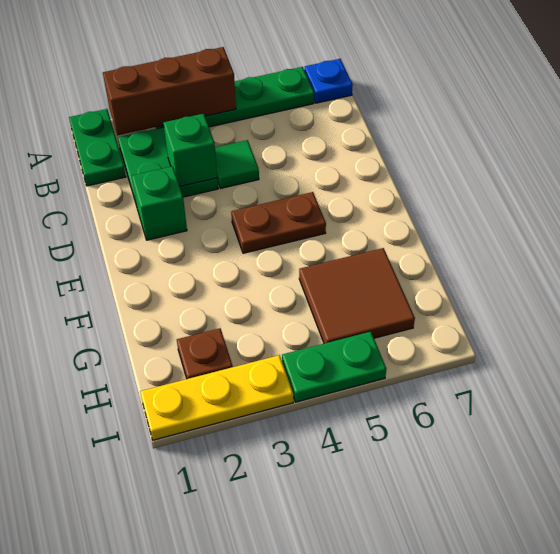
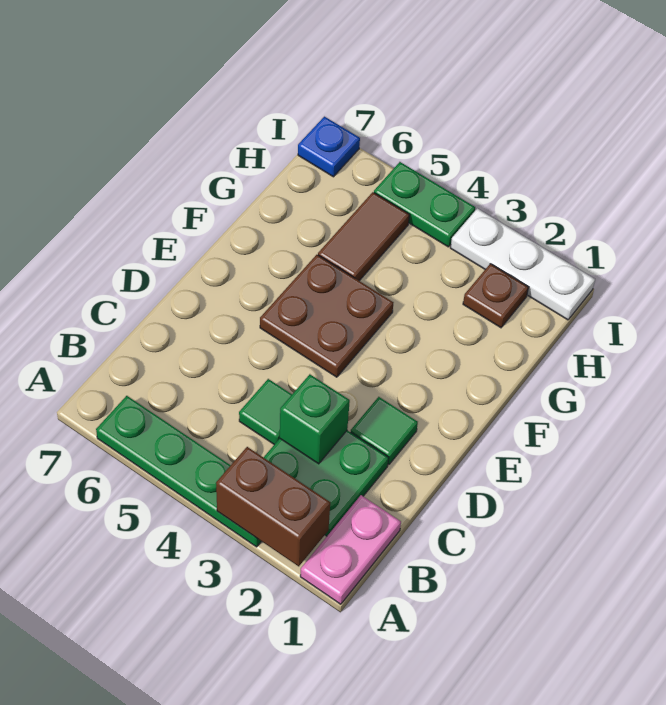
green 1x2 plate [69,109,126,186] -> pink 1x2 plate [300,495,401,604]
brown 1x3 brick [103,47,236,135] -> brown 1x2 brick [216,447,330,566]
blue 1x1 plate [304,59,353,103] -> blue 1x1 plate moved to [298,117,360,177]
green 1x1 brick [132,166,187,240] -> green 1x1 tile [351,397,418,465]
brown 1x2 plate [231,192,326,253] -> brown 2x2 plate [260,255,393,377]
brown 2x2 tile [299,248,415,343] -> brown 1x2 tile [318,192,409,281]
yellow 1x3 plate [140,355,293,440] -> white 1x3 plate [450,208,595,320]

